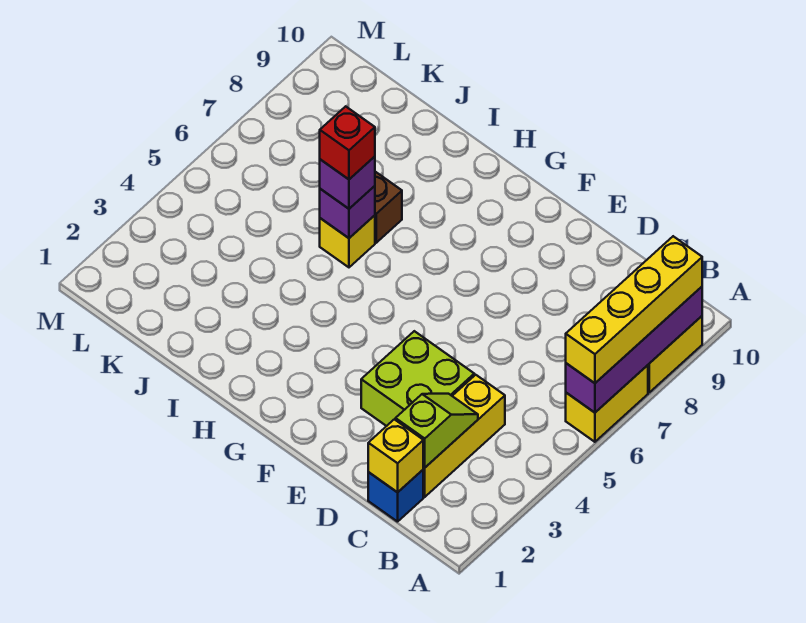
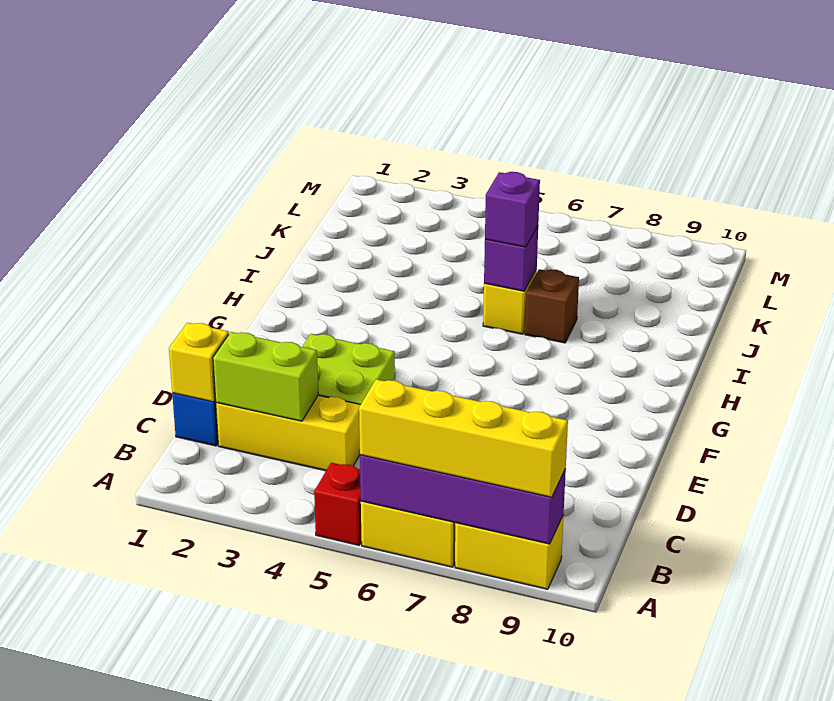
lime 1x2 slope [396,394,478,468] -> lime 1x2 brick [213,332,318,421]
red 1x1 brick [320,106,375,179] -> red 1x1 brick moved to [314,463,362,545]

